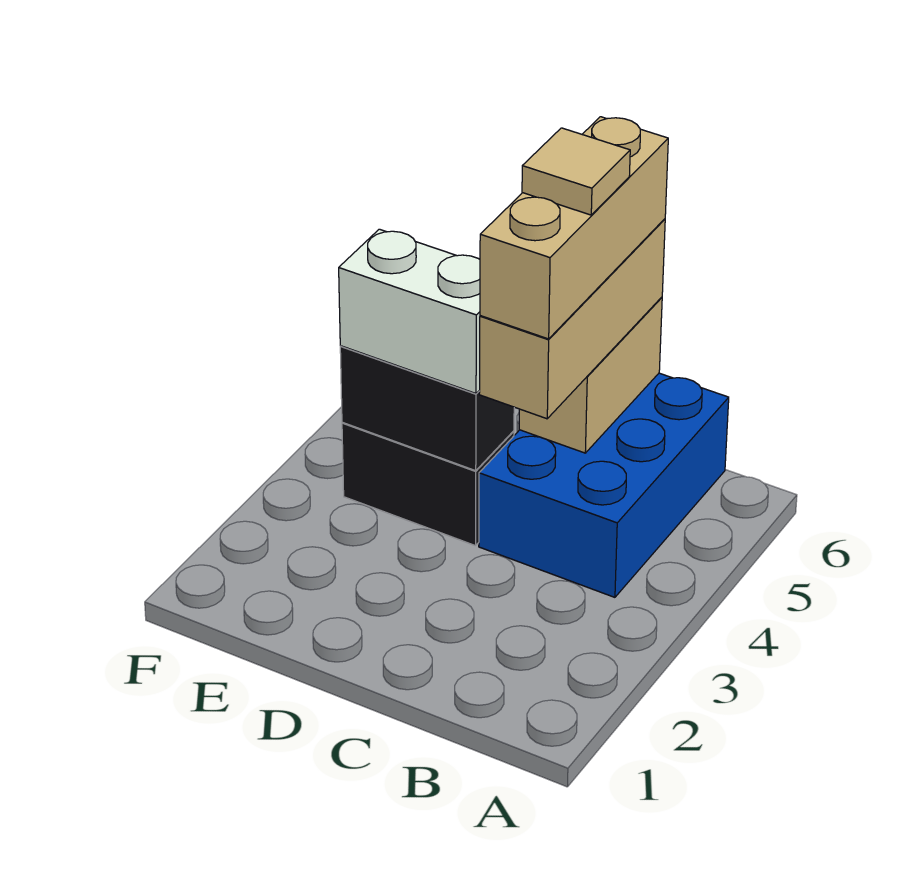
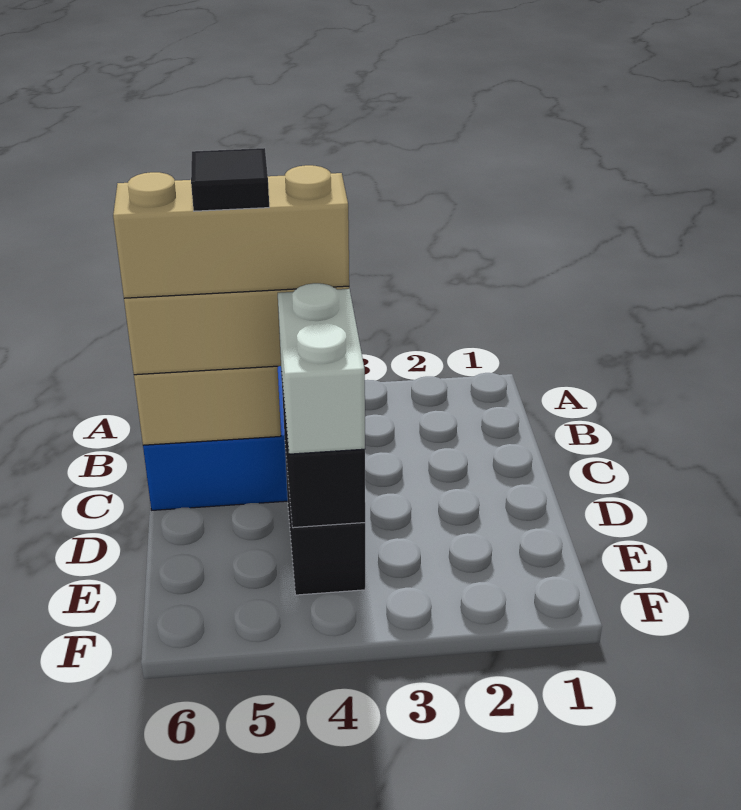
tan 1x1 tile [522,128,630,215] -> black 1x1 tile [191,148,269,211]

